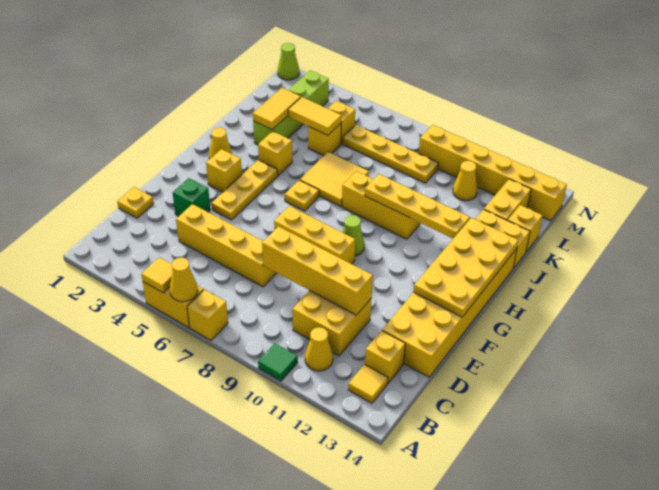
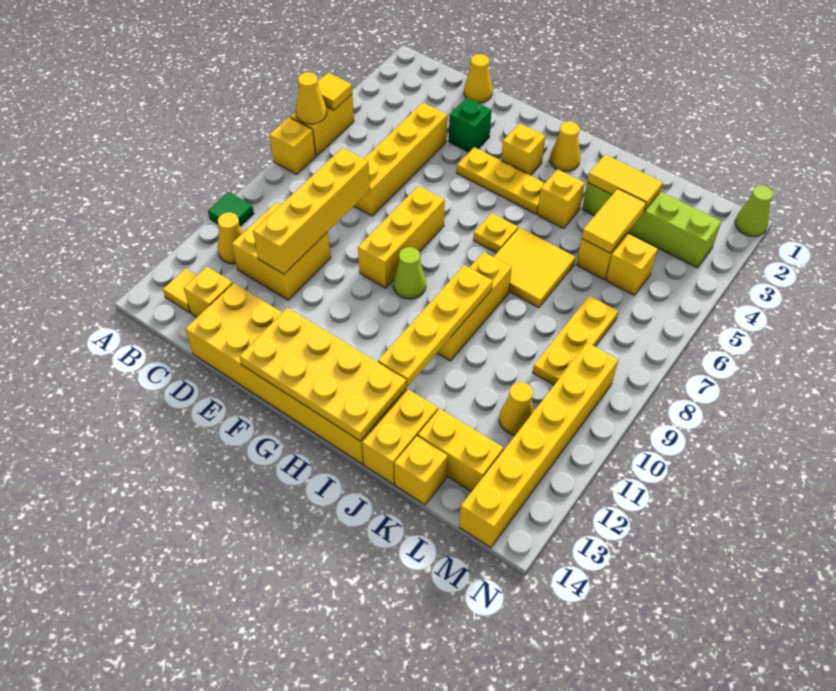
yellow 1x1 plate [117,187,154,218] -> yellow 1x1 cone [464,54,493,103]
yellow 1x4 plate [343,125,438,183] -> yellow 1x3 plate [533,296,618,385]

